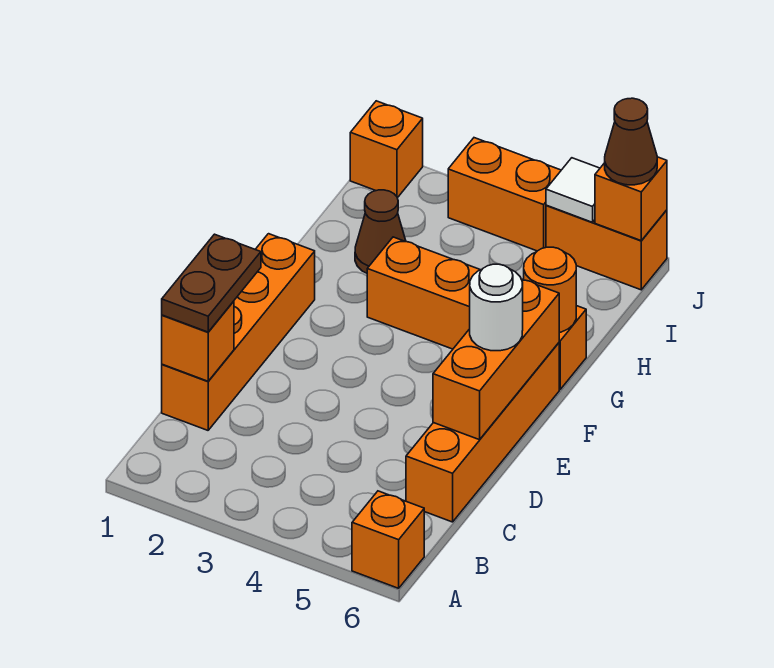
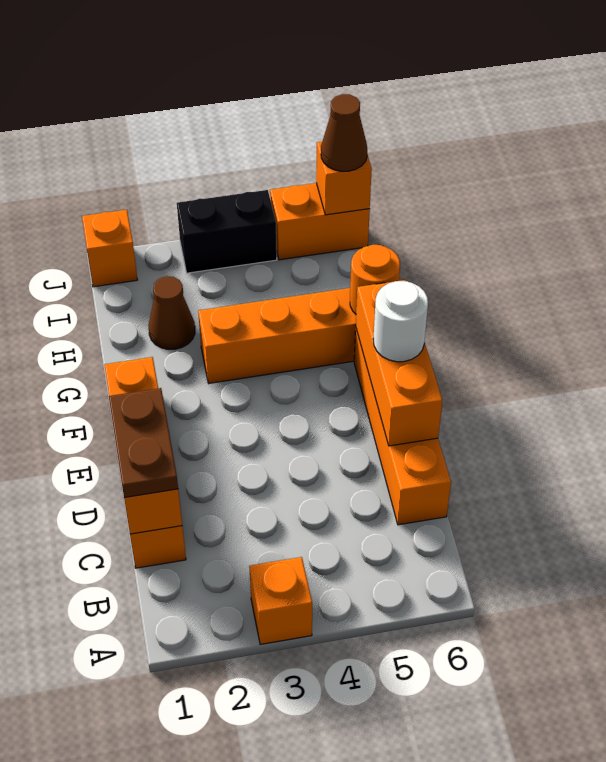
orange 1x1 brick [352,491,424,588] -> orange 1x1 brick moved to [249,557,312,644]
orange 1x2 brick [448,138,561,251] -> black 1x2 brick [177,190,277,273]
white 1x1 tile [546,158,600,222] -> none

